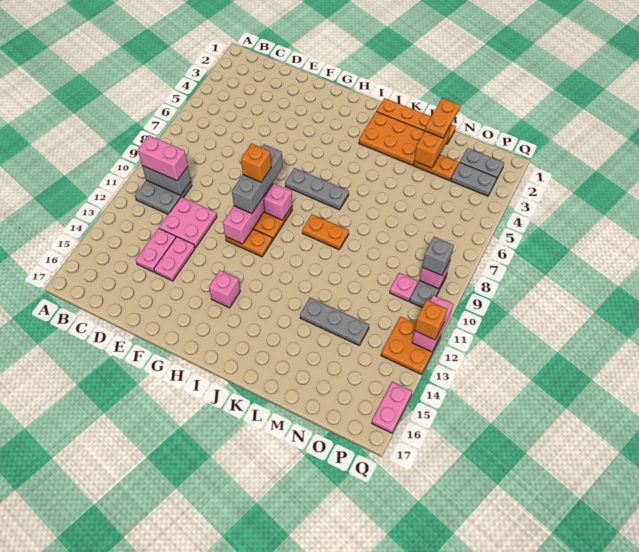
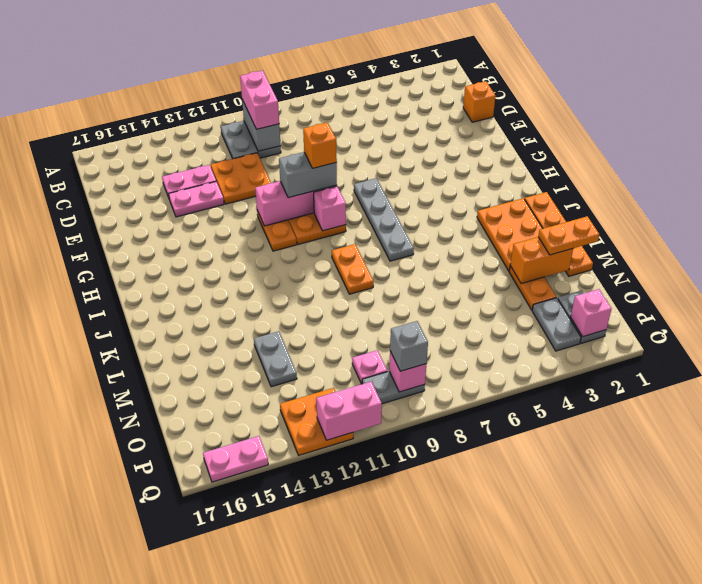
pink 2x2 plate [159,197,217,248] -> orange 2x2 plate [211,153,271,204]
grey 1x3 brick [232,144,283,214] -> grey 1x2 brick [279,152,337,198]
grey 1x3 plate [285,168,349,210] -> grey 1x4 plate [354,178,414,261]
pink 1x1 brick [209,270,240,308] -> pink 1x1 brick moved to [571,289,611,337]
grey 1x3 plate [300,298,369,345] -> grey 1x2 plate [254,331,297,387]
orange 1x1 brick [415,300,447,340] -> orange 1x1 brick moved to [463,81,495,122]

